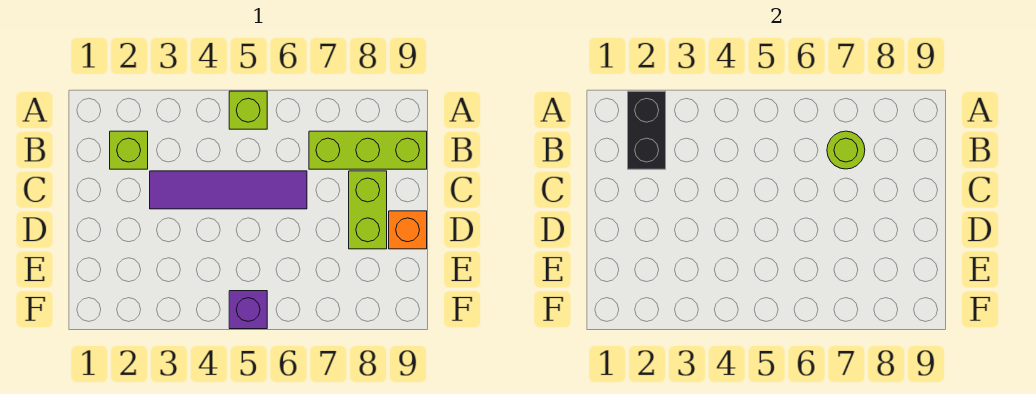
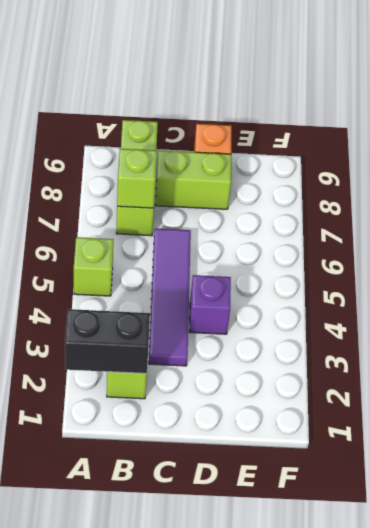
lime 1x1 round brick [827,131,865,169] -> lime 1x1 brick [117,149,157,208]
purple 1x1 brick [229,291,267,329] -> purple 1x1 brick moved to [189,275,231,334]

